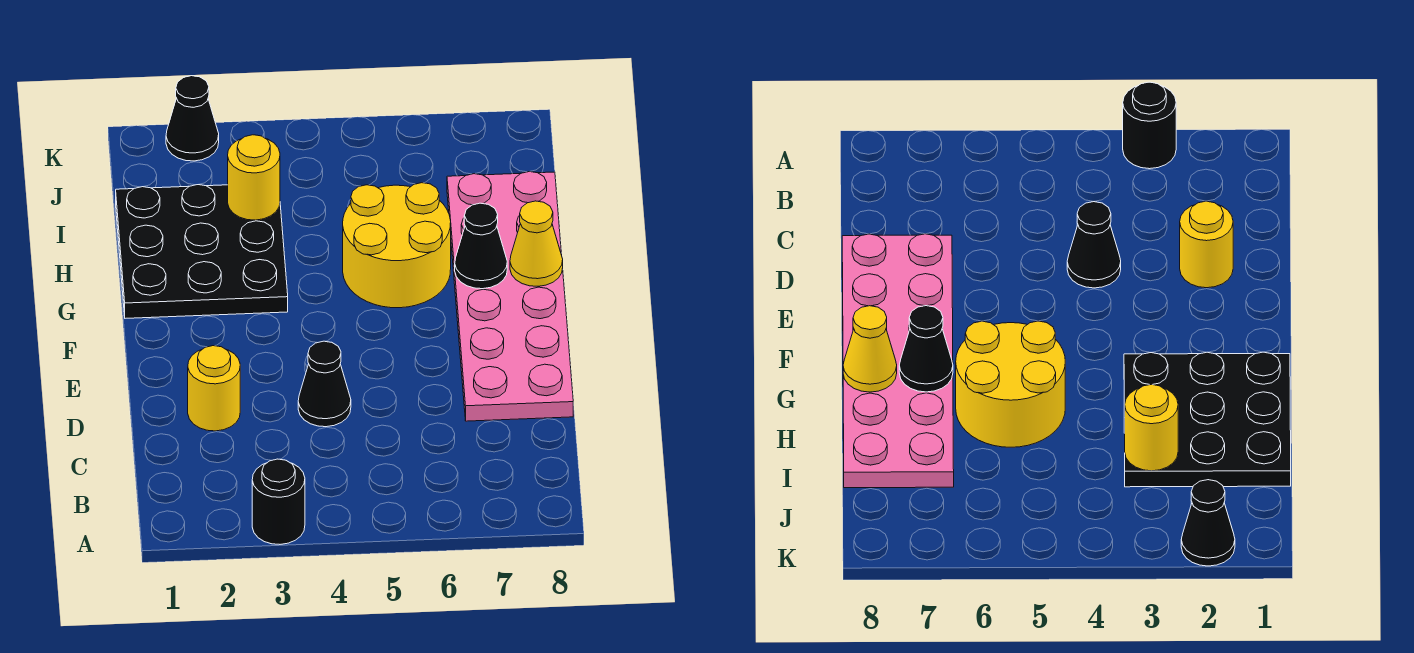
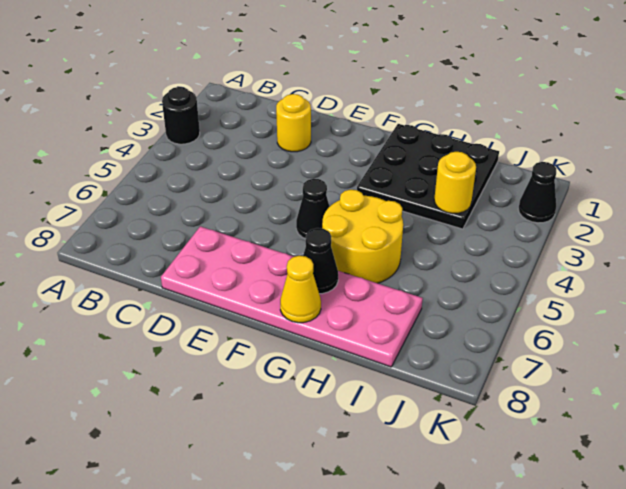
black 1x1 cone [298,341,351,427] -> black 1x1 cone moved to [296,179,329,239]

